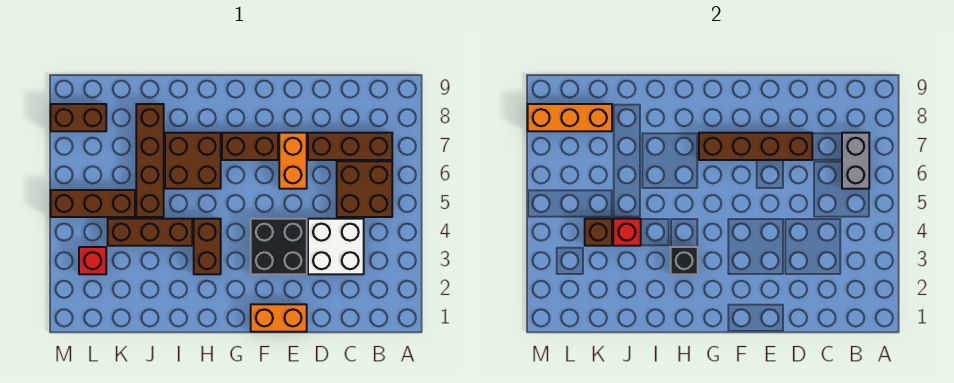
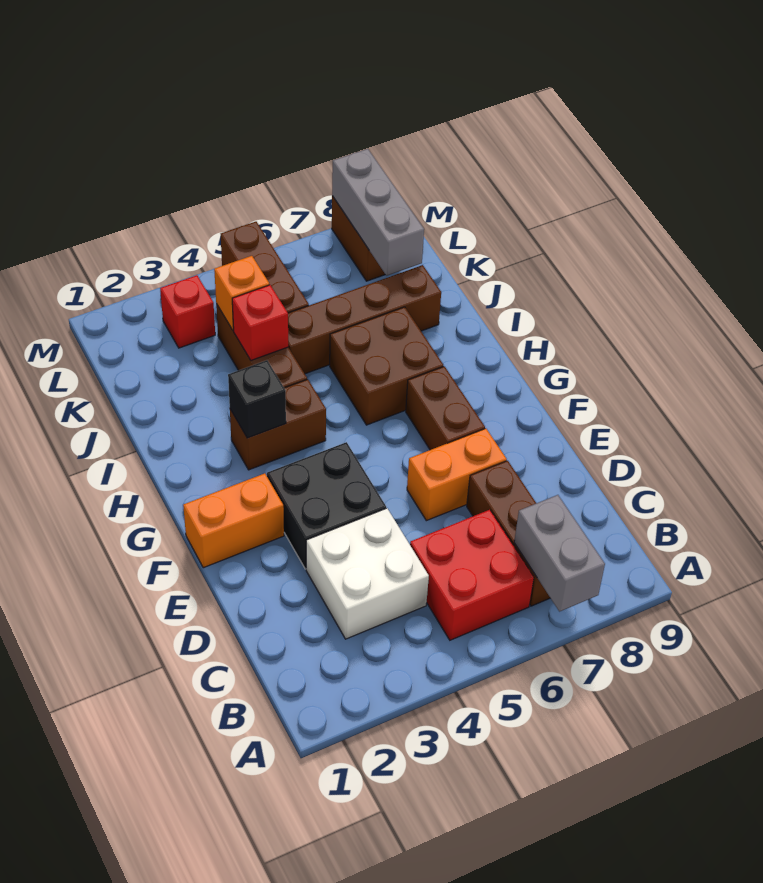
brown 2x2 brick [337,161,392,217] -> red 2x2 brick [410,510,534,640]
grey 1x2 brick [842,133,869,189] -> grey 1x2 brick turned to [514,495,605,612]
brown 1x4 brick [699,133,812,160] -> none
orange 1x2 brick [251,304,307,332] -> orange 1x2 brick turned to [183,473,284,568]
brown 1x1 brick [585,219,612,246] -> orange 1x1 brick [214,256,269,330]
orange 1x3 brick [528,104,612,131] -> grey 1x3 brick [332,149,424,276]

